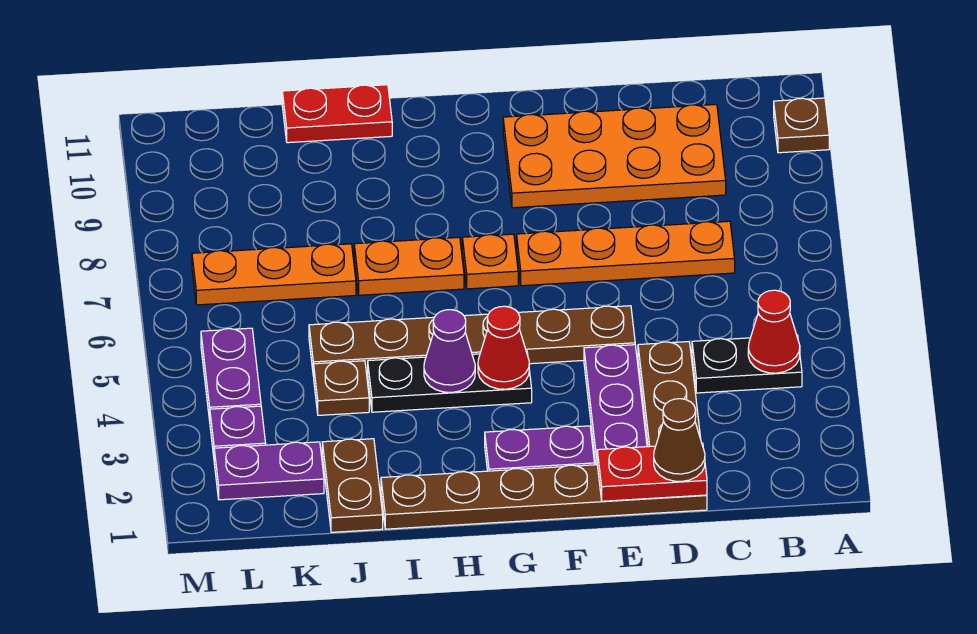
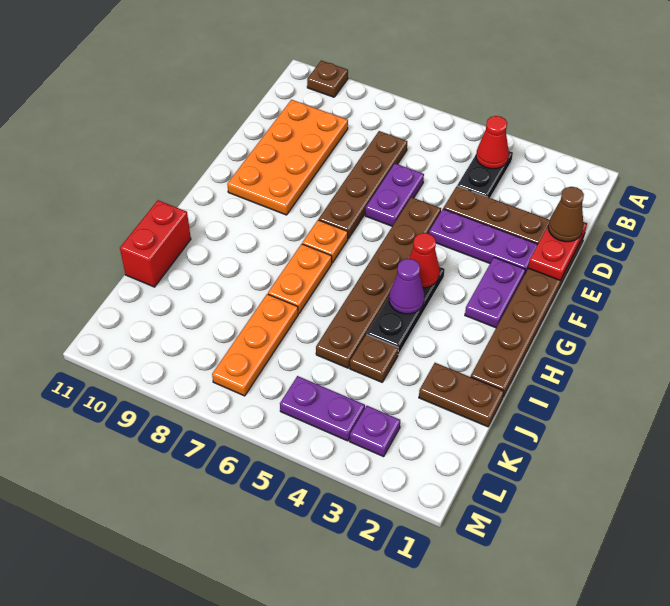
orange 1x4 plate [517,221,735,286] -> brown 1x4 plate [319,131,407,239]
red 1x2 plate [282,85,392,143] -> red 1x2 brick [120,200,191,287]
purple 1x2 plate [214,442,324,500] -> purple 1x2 plate moved to [365,164,424,226]

